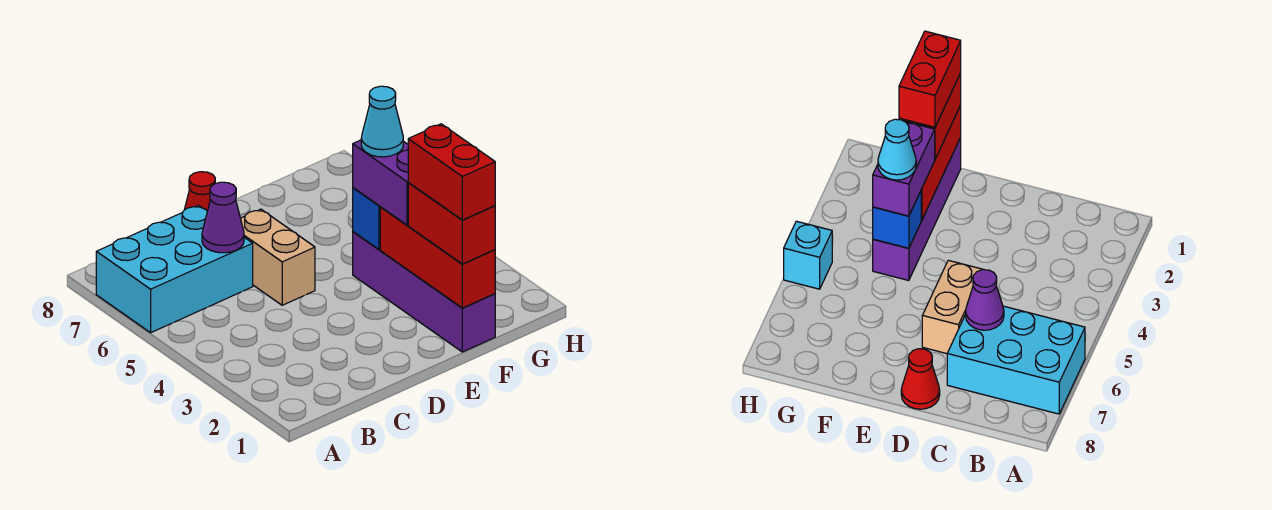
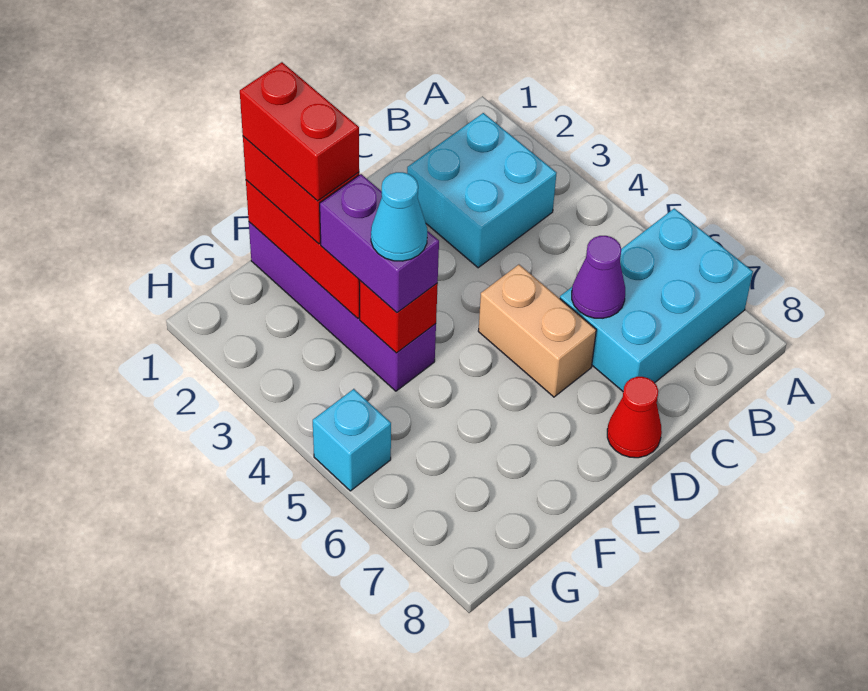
none -> cyan 2x2 brick [407,113,556,268]
blue 1x1 brick [353,188,380,250] -> red 1x1 brick [359,281,438,353]

